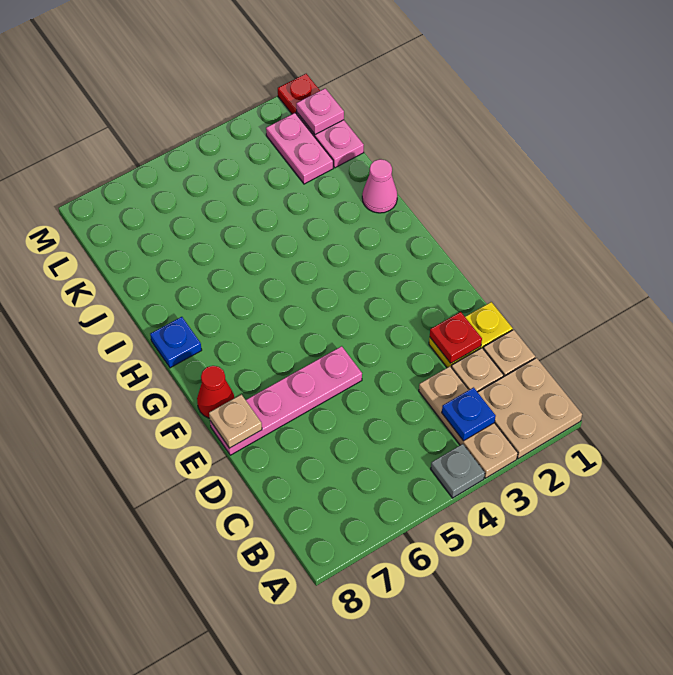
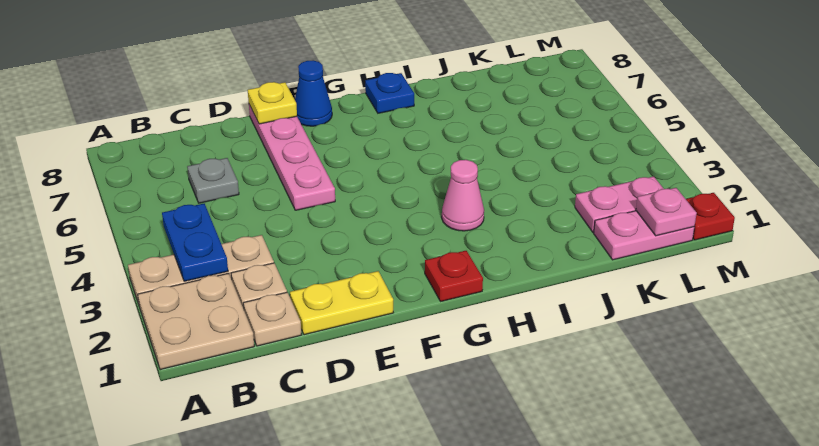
grey 1x1 plate [431,444,485,498] -> grey 1x1 plate moved to [187,158,239,203]
blue 1x1 plate [442,387,496,441] -> blue 1x2 plate [162,204,228,281]
yellow 1x2 plate [429,302,513,368] -> yellow 1x2 plate turned to [290,271,393,335]
red 1x1 plate [430,312,482,363] -> red 1x1 plate moved to [425,251,483,301]
tan 1x1 plate [209,394,262,448] -> yellow 1x1 plate [248,82,297,124]
red 1x1 cone [197,366,234,418] -> blue 1x1 cone [295,60,332,126]
pink 1x1 cone [362,159,397,213] -> pink 1x1 cone moved to [442,160,484,231]

